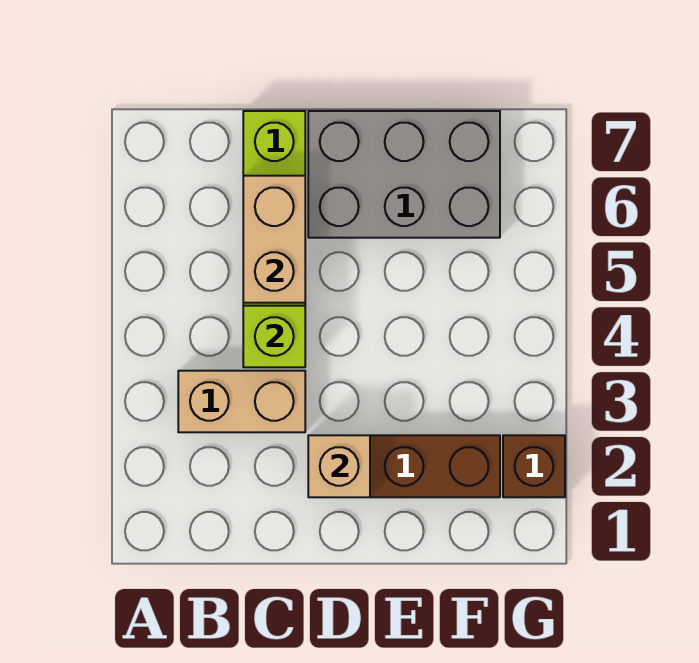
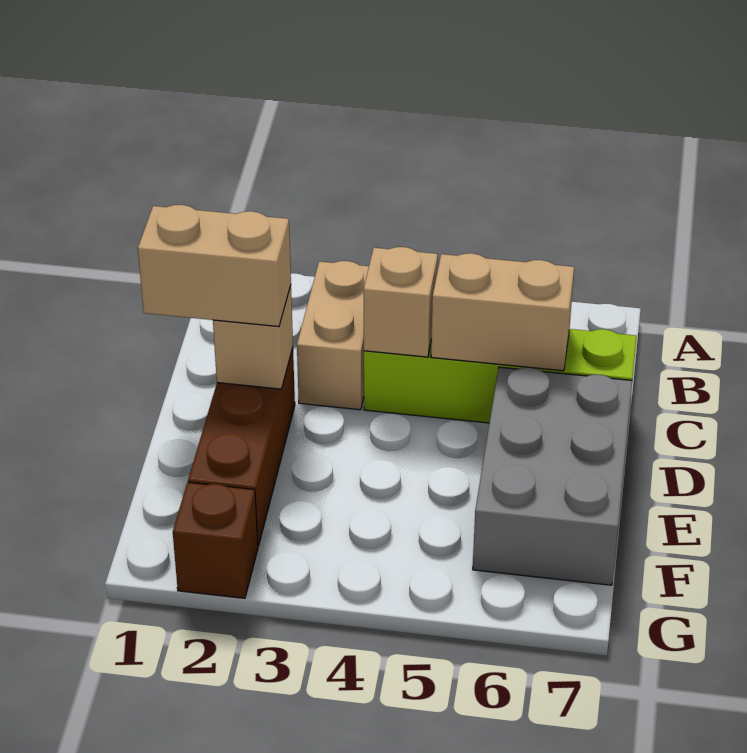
lime 1x1 brick [243,306,305,367] -> tan 1x1 brick [364,247,438,357]
none -> tan 1x2 brick [138,205,291,327]

